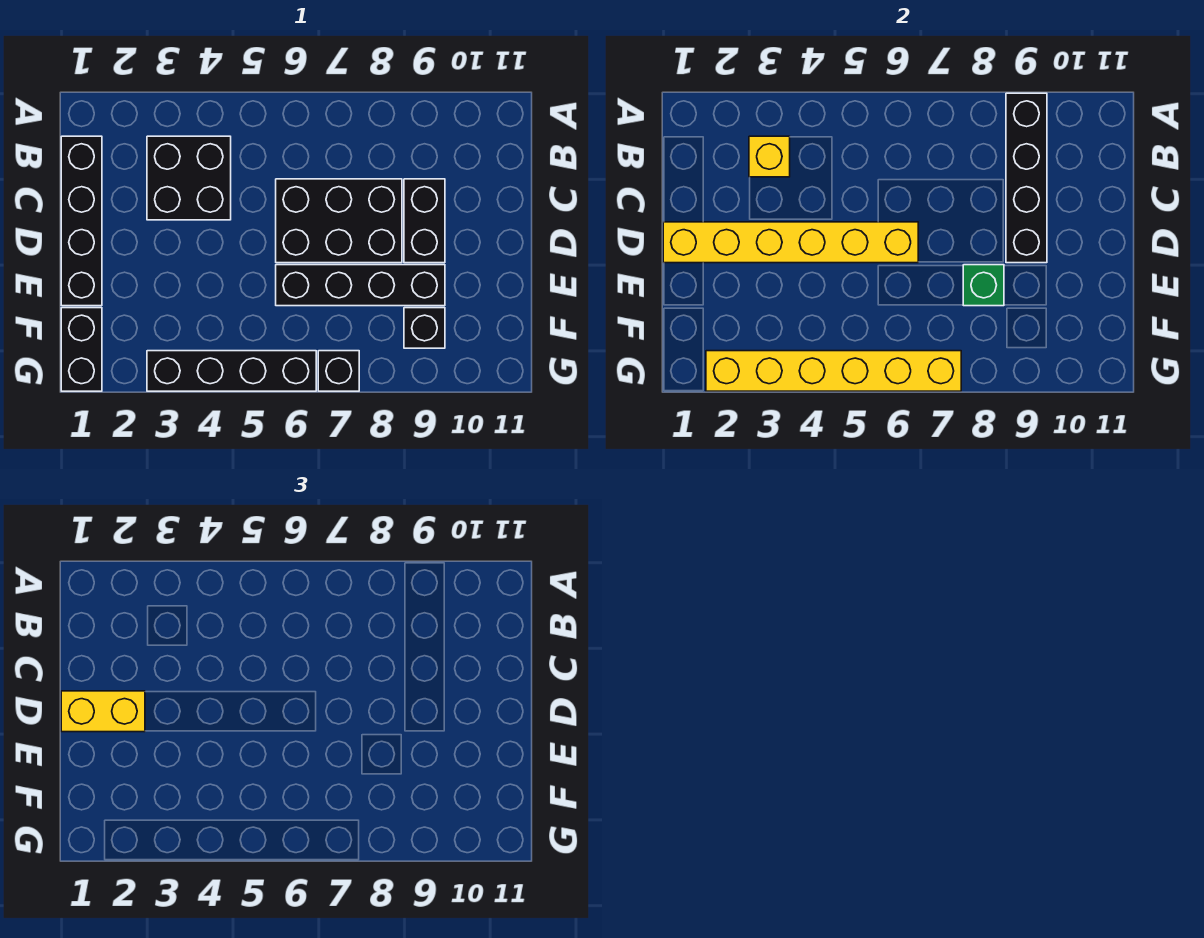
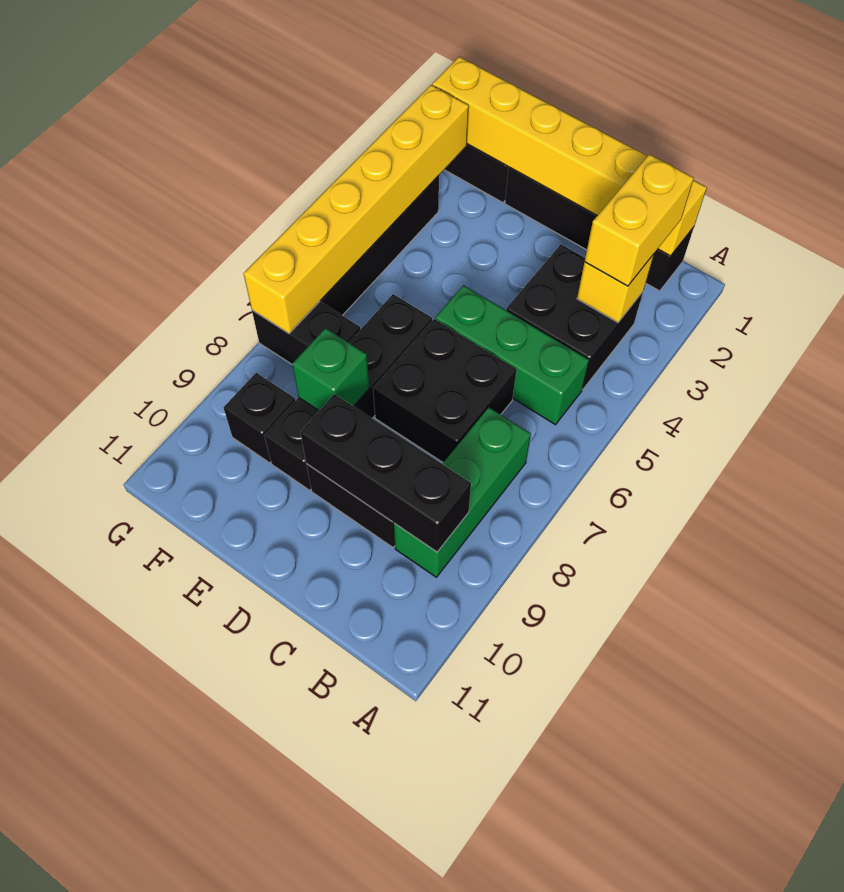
black 1x4 brick [1006,93,1047,263] -> black 1x3 brick [300,394,471,552]
none -> green 1x3 brick [435,285,589,425]
none -> green 1x3 brick [394,407,531,577]
black 2x3 brick [276,179,402,263] -> black 2x2 brick [373,319,517,462]
yellow 1x6 brick [663,222,918,263] -> yellow 1x6 brick turned to [432,57,707,256]
yellow 1x2 brick [61,691,145,732] -> yellow 1x2 brick moved to [585,154,694,286]
black 1x1 brick [318,351,359,391] -> black 1x2 brick [252,302,360,364]

